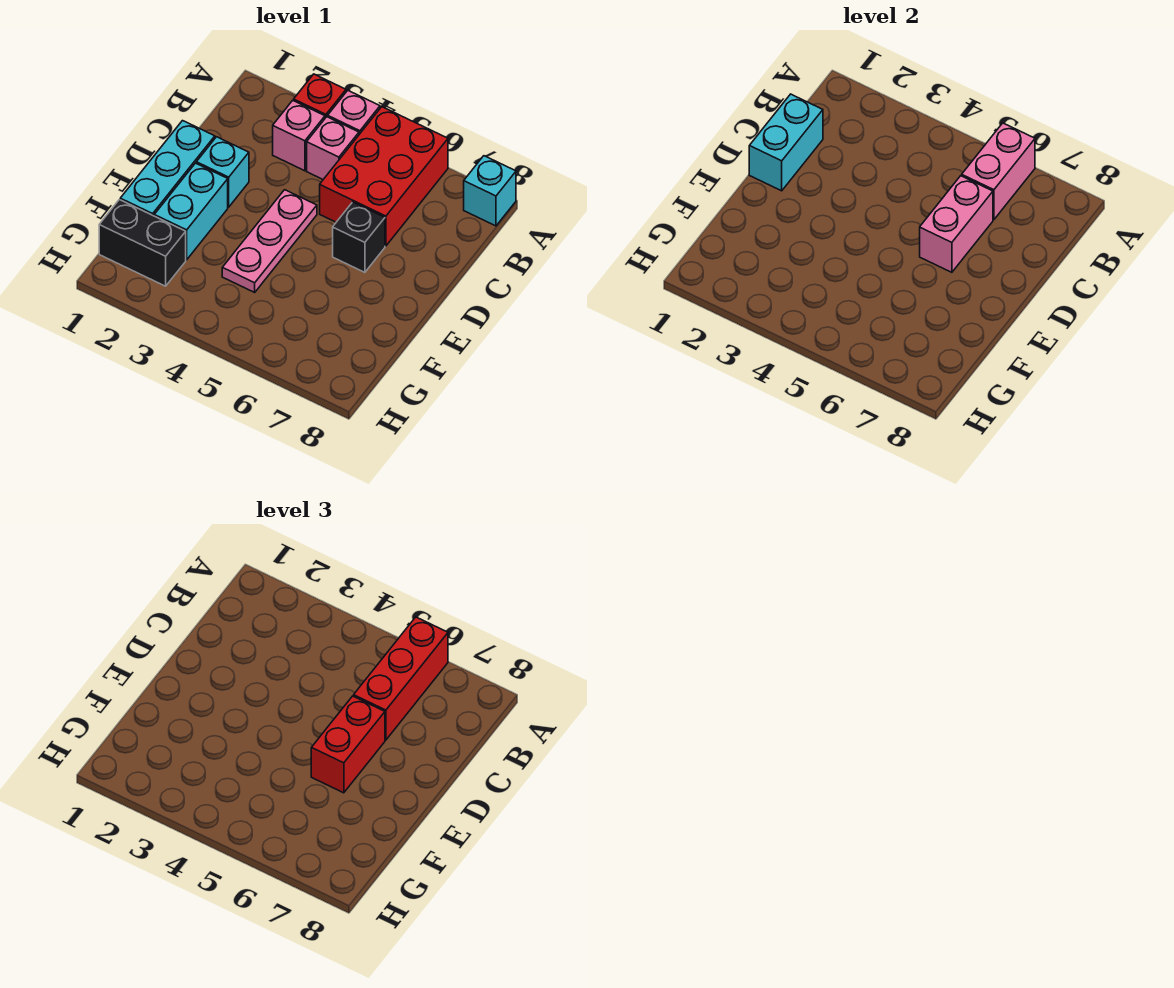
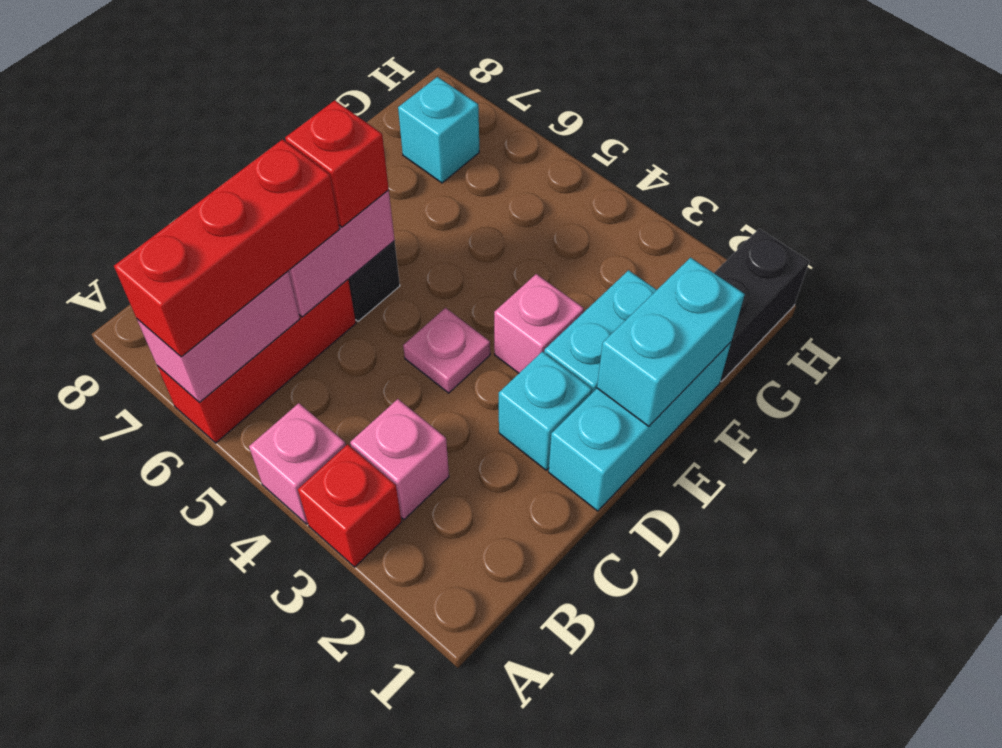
red 2x3 brick [320,107,448,246] -> red 1x3 brick [157,280,356,443]
cyan 1x1 brick [464,156,516,226] -> cyan 1x1 brick moved to [398,77,479,183]
pink 1x1 brick [307,117,359,179] -> pink 1x1 brick moved to [494,274,584,373]
cyan 1x2 brick [749,94,823,191] -> cyan 1x2 brick moved to [597,257,745,426]
pink 1x3 plate [222,190,317,292] -> pink 1x1 plate [403,308,490,393]
red 1x2 brick [311,696,385,793] -> red 1x1 brick [285,100,389,227]
black 1x2 brick [99,200,186,286] -> black 1x2 brick turned to [714,229,809,382]

